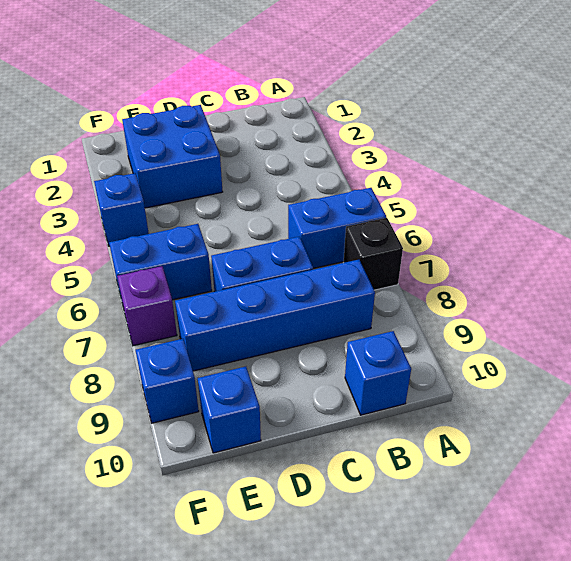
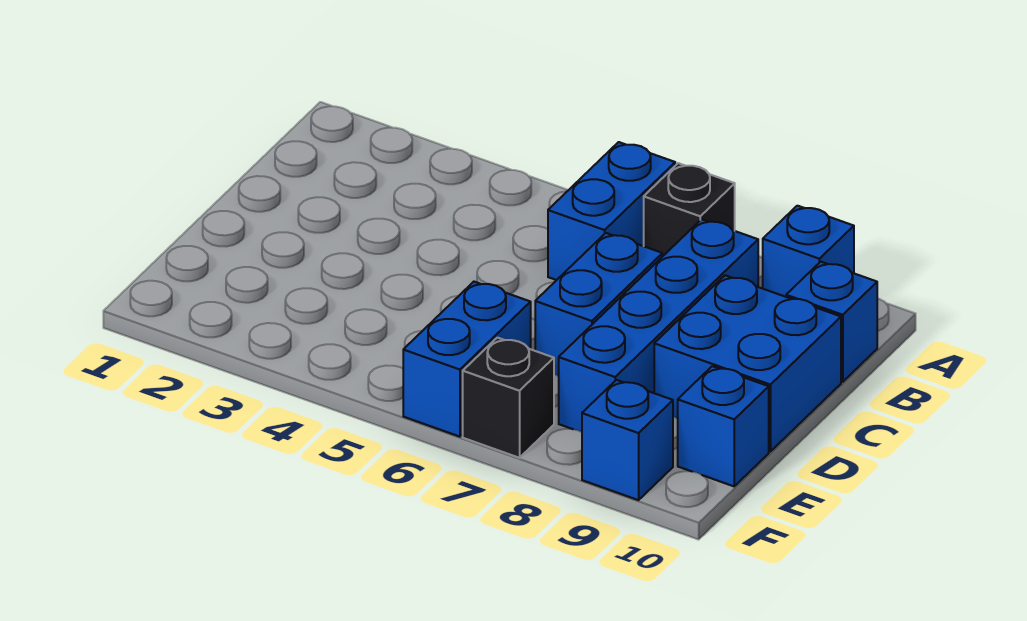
blue 2x2 brick [122,105,223,208] -> blue 2x2 brick moved to [654,275,841,452]
blue 1x1 brick [94,173,149,246] -> blue 1x1 brick moved to [763,206,854,297]
purple 1x1 brick [117,266,177,346] -> black 1x1 brick [463,338,554,458]

